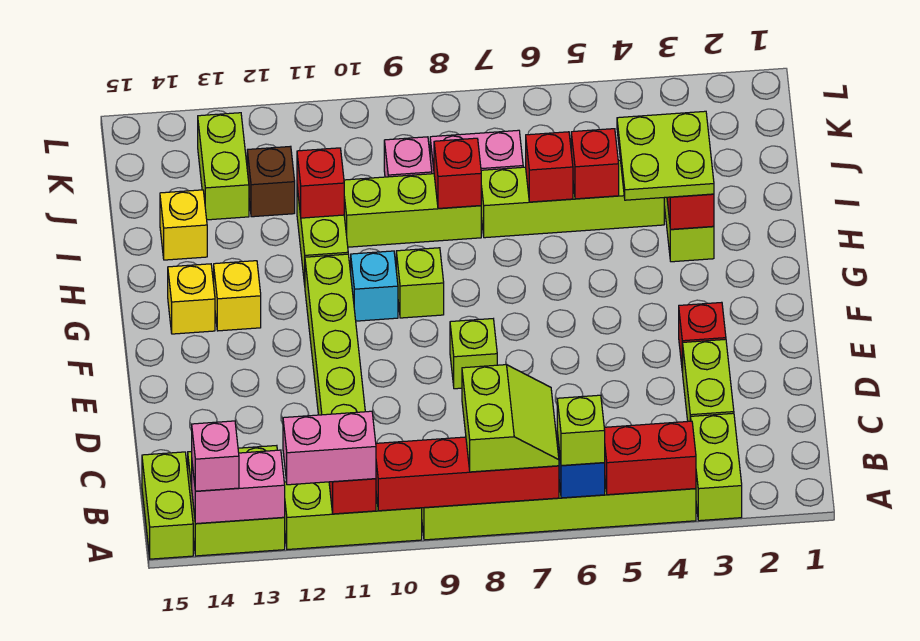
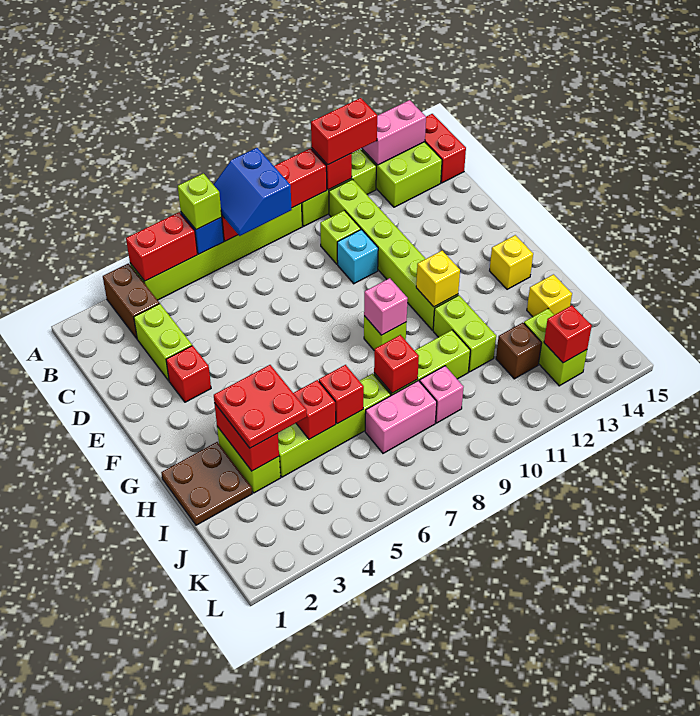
lime 1x2 brick [691,413,742,521] -> brown 1x2 brick [103,263,159,338]
lime 2x2 slope [462,365,559,472] -> blue 2x2 slope [213,148,292,236]
pink 1x2 brick [283,411,376,485] -> red 1x2 brick [311,98,377,165]
pink 1x1 brick [192,421,239,491] -> pink 1x1 brick moved to [364,278,408,335]
lime 1x2 brick [142,452,193,559] -> red 1x2 brick [425,114,466,183]
lime 1x1 brick [450,319,497,389] -> lime 1x1 brick moved to [320,210,361,264]
cyan 1x1 brick [351,251,398,321] -> cyan 1x1 brick moved to [337,230,378,284]
yellow 1x1 brick [214,261,261,331] -> yellow 1x1 brick moved to [416,251,460,307]
none -> brown 2x2 plate [161,442,252,525]
lime 2x2 plate [617,111,714,200] -> red 2x2 plate [214,365,307,448]
red 1x1 brick [297,148,344,218] -> red 1x1 brick moved to [544,305,592,363]

